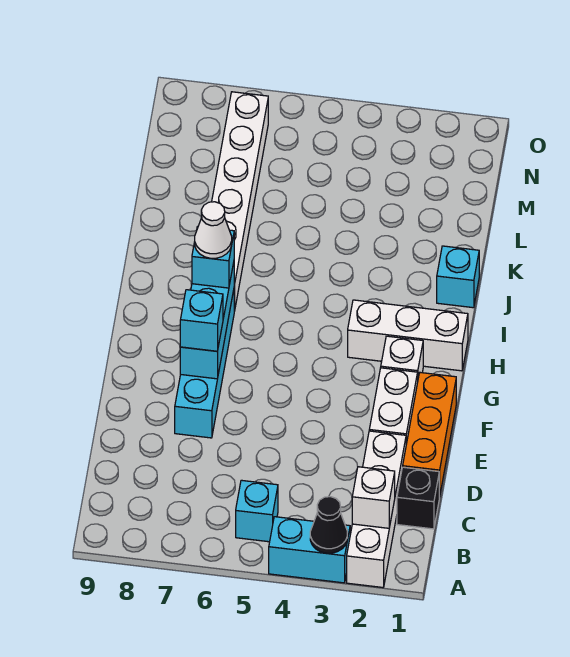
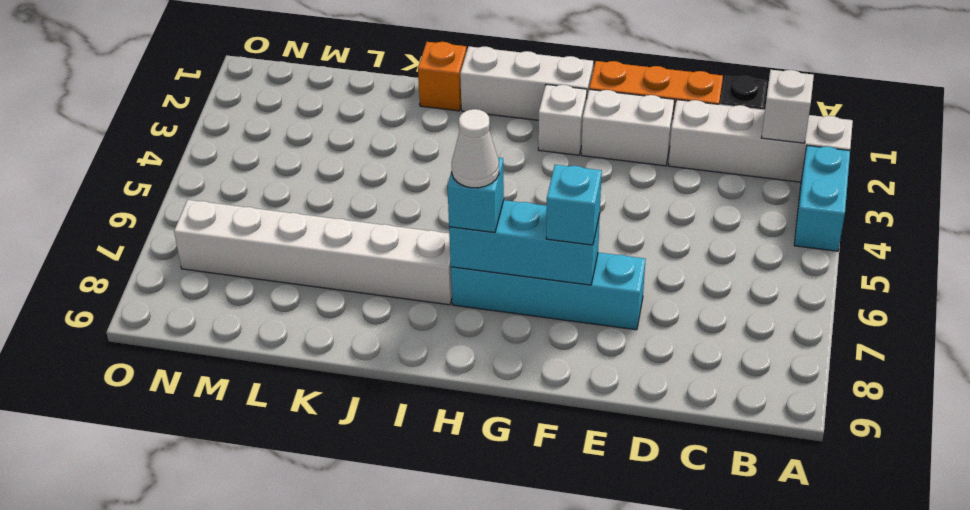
black 1x1 cone [310,497,347,553] -> none
cyan 1x1 brick [236,480,278,542] -> none
white 1x3 brick [348,300,468,371] -> white 1x3 brick turned to [460,46,593,120]
cyan 1x1 brick [437,246,479,308] -> orange 1x1 brick [418,42,466,111]

